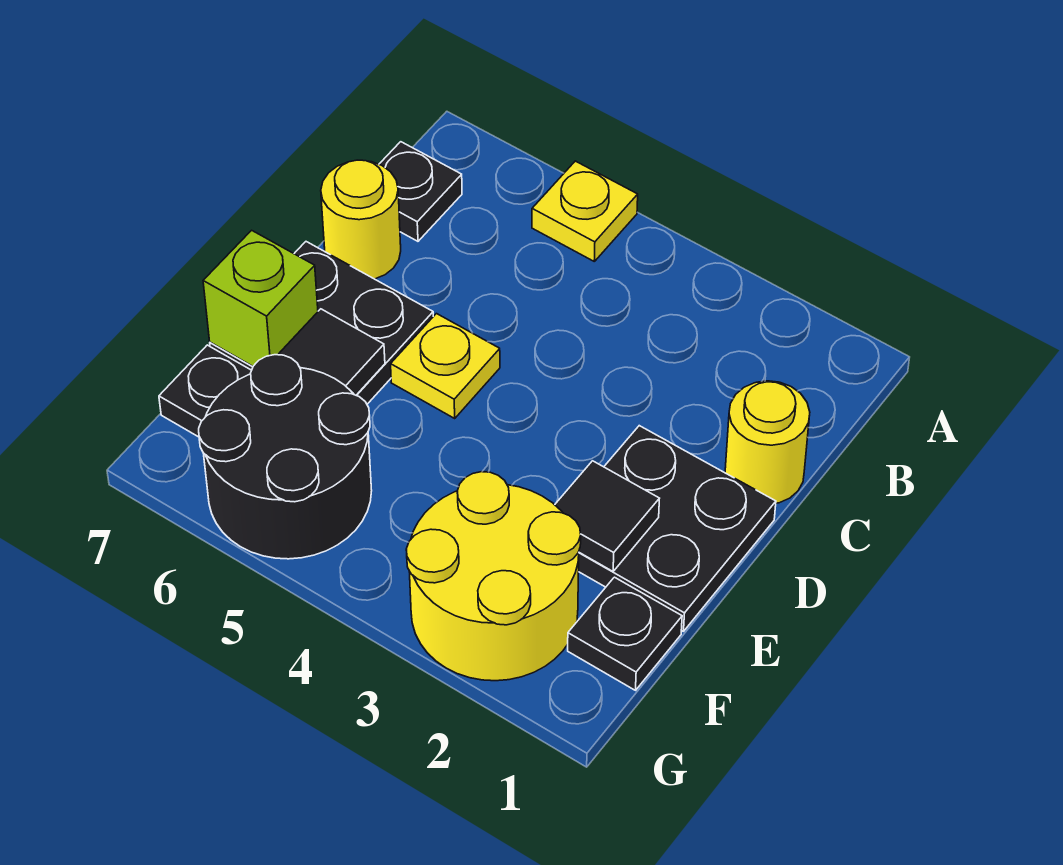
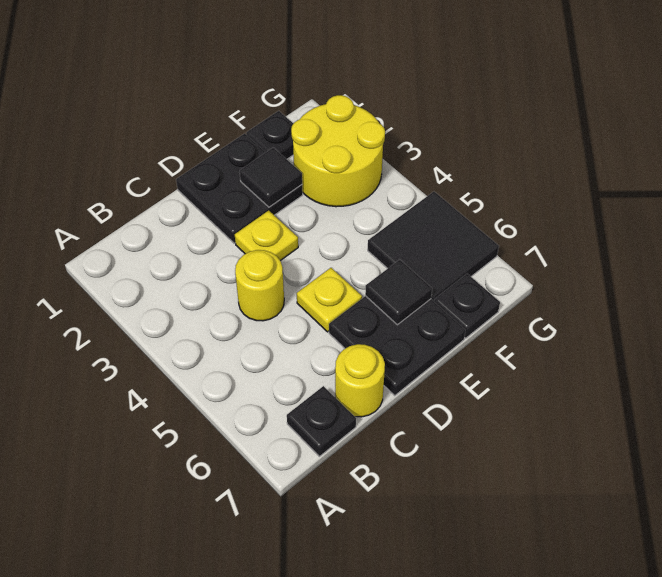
yellow 1x1 plate [532,161,638,261] -> yellow 1x1 plate moved to [235,210,298,261]
yellow 1x1 round brick [725,381,810,503] -> yellow 1x1 round brick moved to [235,250,284,321]
lime 1x1 brick [203,230,318,366] -> none
black 2x2 round brick [199,355,372,559] -> black 2x2 tile [368,192,499,301]

